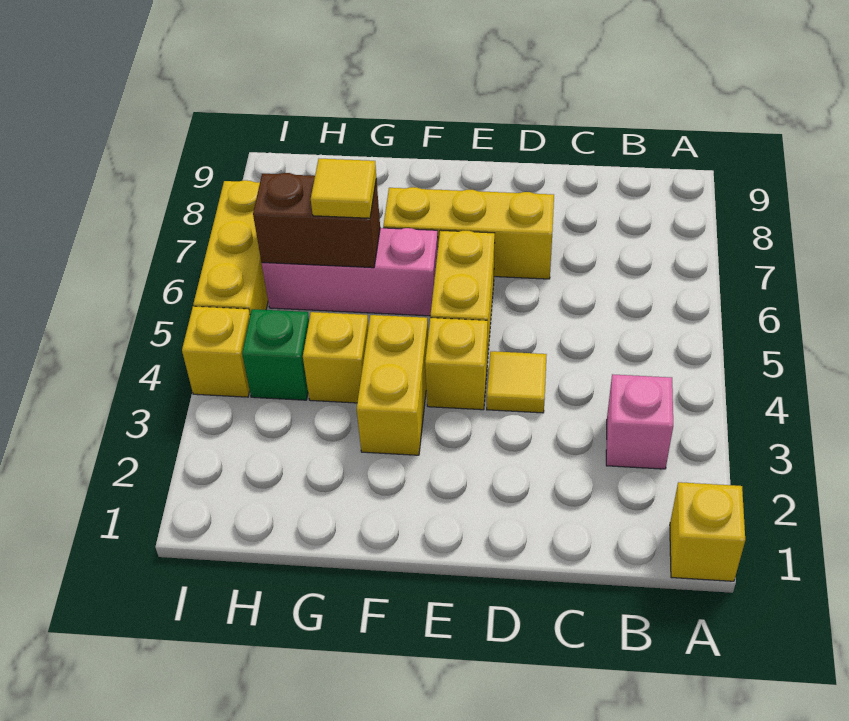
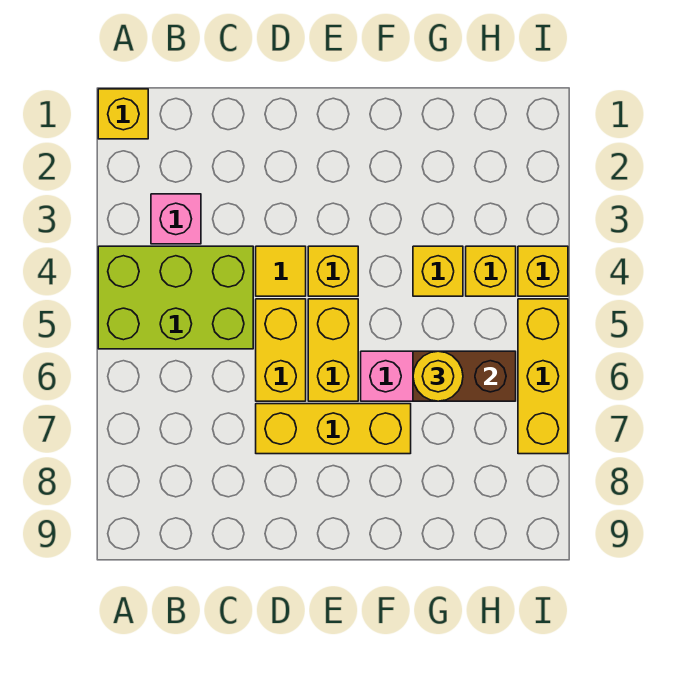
none -> lime 2x3 brick [98,246,253,349]
yellow 1x2 brick [357,315,428,455] -> yellow 1x2 brick moved to [256,299,306,401]
yellow 1x1 tile [311,159,376,218] -> yellow 1x1 round brick [413,351,463,401]
green 1x1 brick [242,309,309,400] -> yellow 1x1 brick [466,246,516,296]

